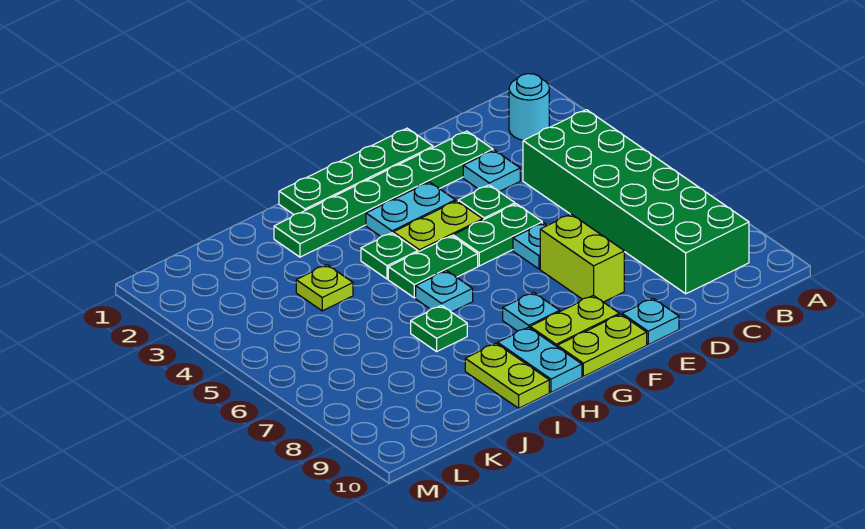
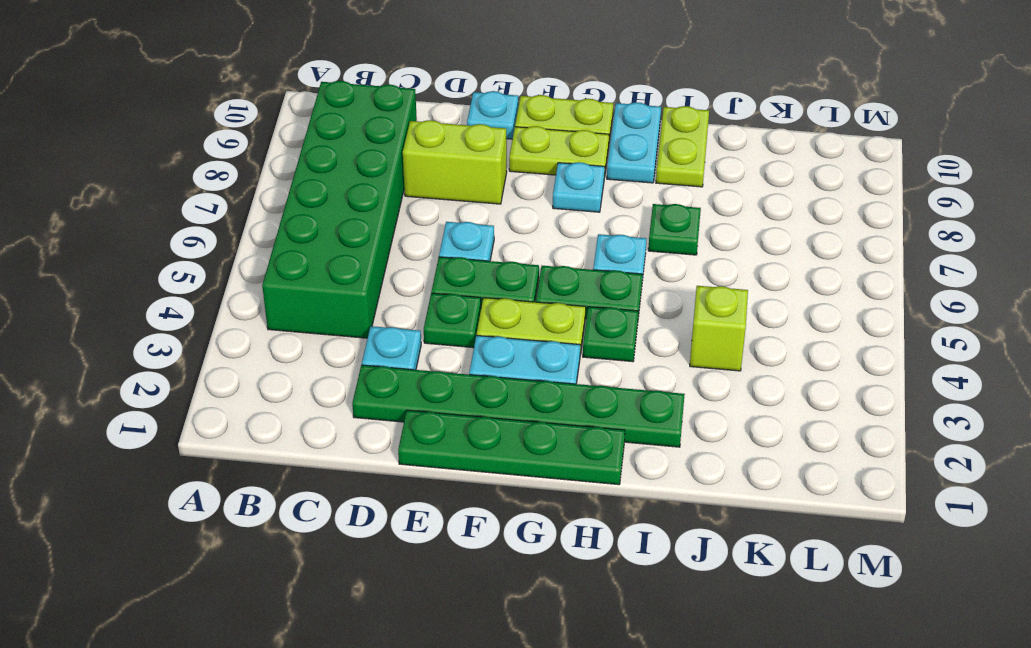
cyan 1x1 round brick [509,74,549,140] -> none
lime 1x2 brick [540,214,624,302] -> lime 1x2 brick turned to [403,120,507,204]
lime 1x1 plate [296,265,353,311] -> lime 1x1 brick [690,286,748,371]

